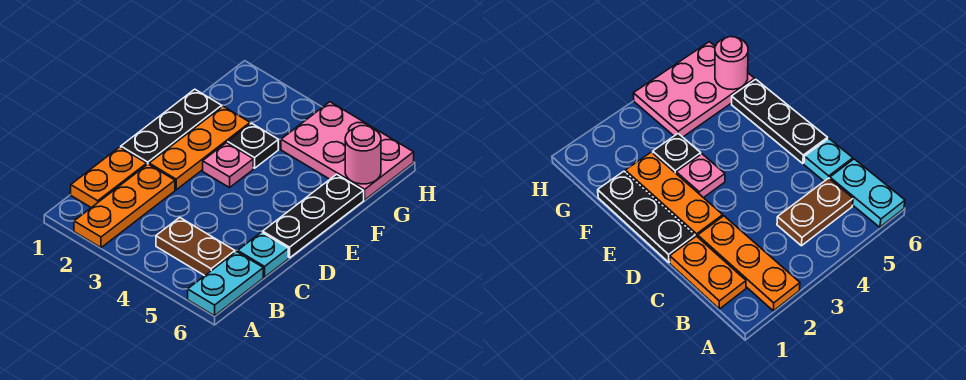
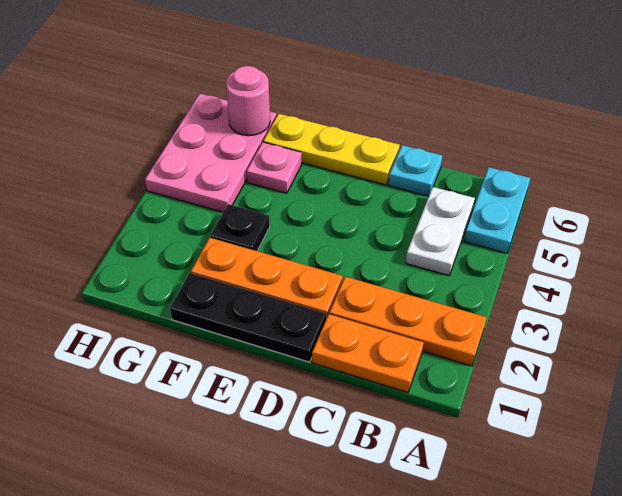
cyan 1x2 plate [188,252,263,316] -> cyan 1x2 plate turned to [464,167,530,253]
brown 1x2 plate [156,217,235,276] -> white 1x2 plate [406,187,475,276]
black 1x3 plate [263,174,364,258] -> yellow 1x3 plate [263,114,400,185]
pink 1x1 plate [203,143,253,188] -> pink 1x1 plate moved to [247,142,302,193]

